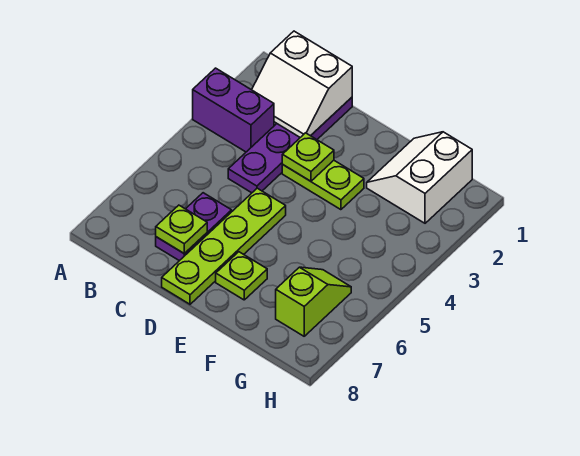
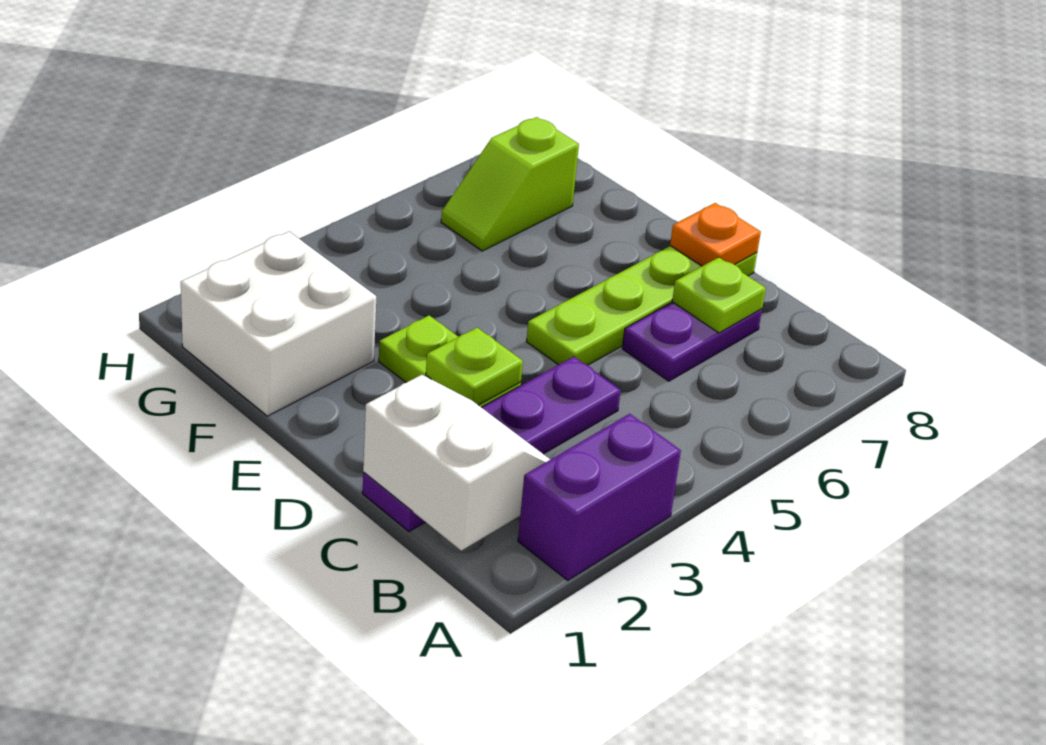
purple 1x2 brick [193,68,274,152] -> purple 1x2 brick turned to [518,414,681,580]
none -> orange 1x1 plate [670,203,761,266]
lime 1x1 plate [216,252,267,300] -> none
white 2x2 slope [367,132,472,223] -> white 2x2 brick [181,232,376,416]

